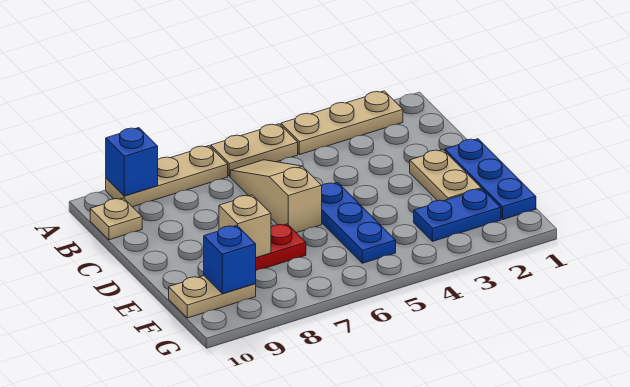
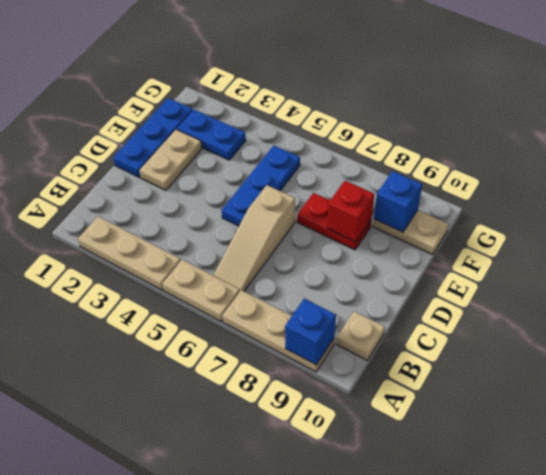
tan 1x1 brick [219,195,271,258] -> red 1x1 brick [327,181,374,242]

